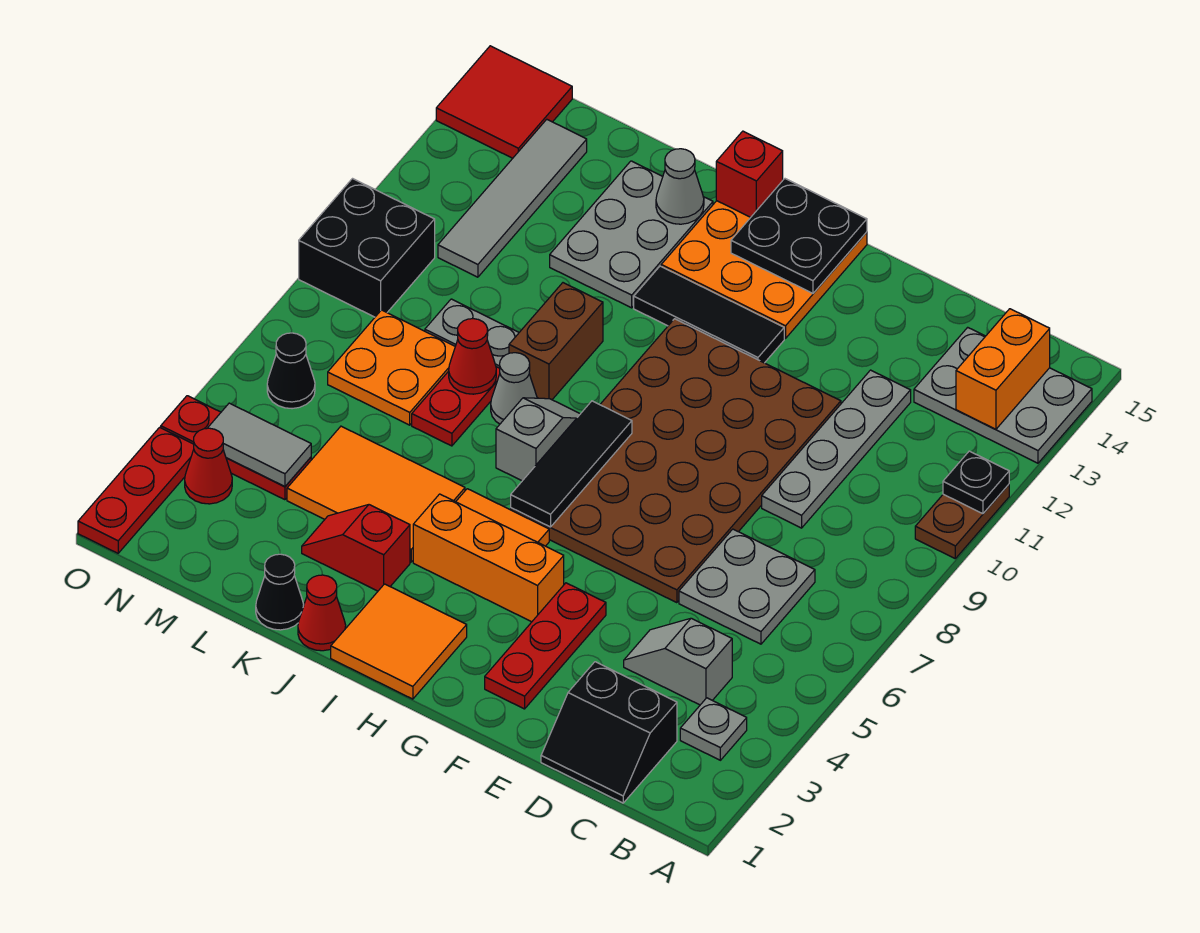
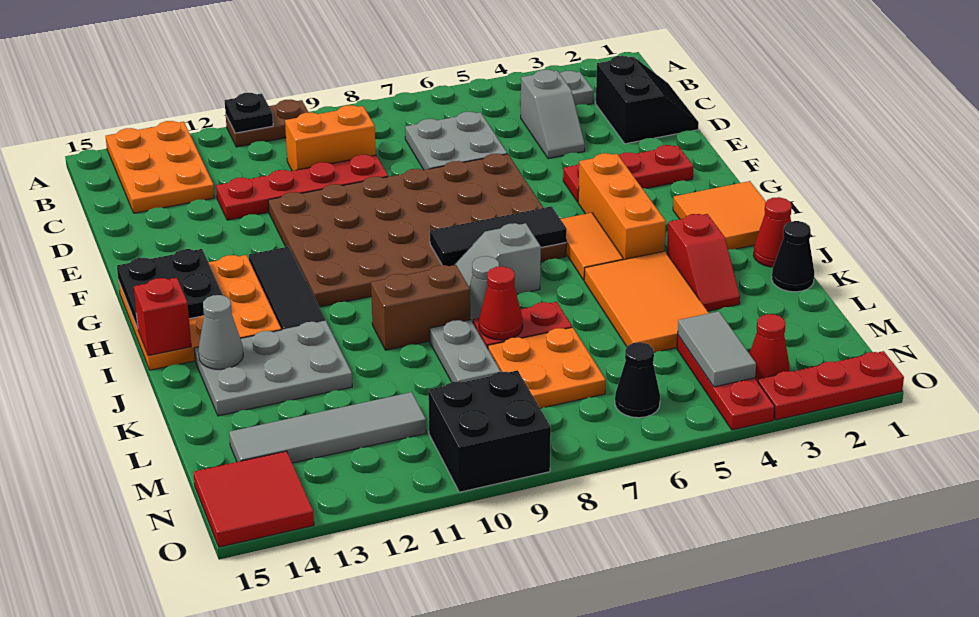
grey 2x3 plate [914,327,1092,463] -> orange 2x3 plate [106,121,215,213]
orange 1x2 brick [956,309,1050,429] -> orange 1x2 brick moved to [285,105,376,171]
grey 1x4 plate [762,370,911,528] -> red 1x4 plate [216,155,388,220]

